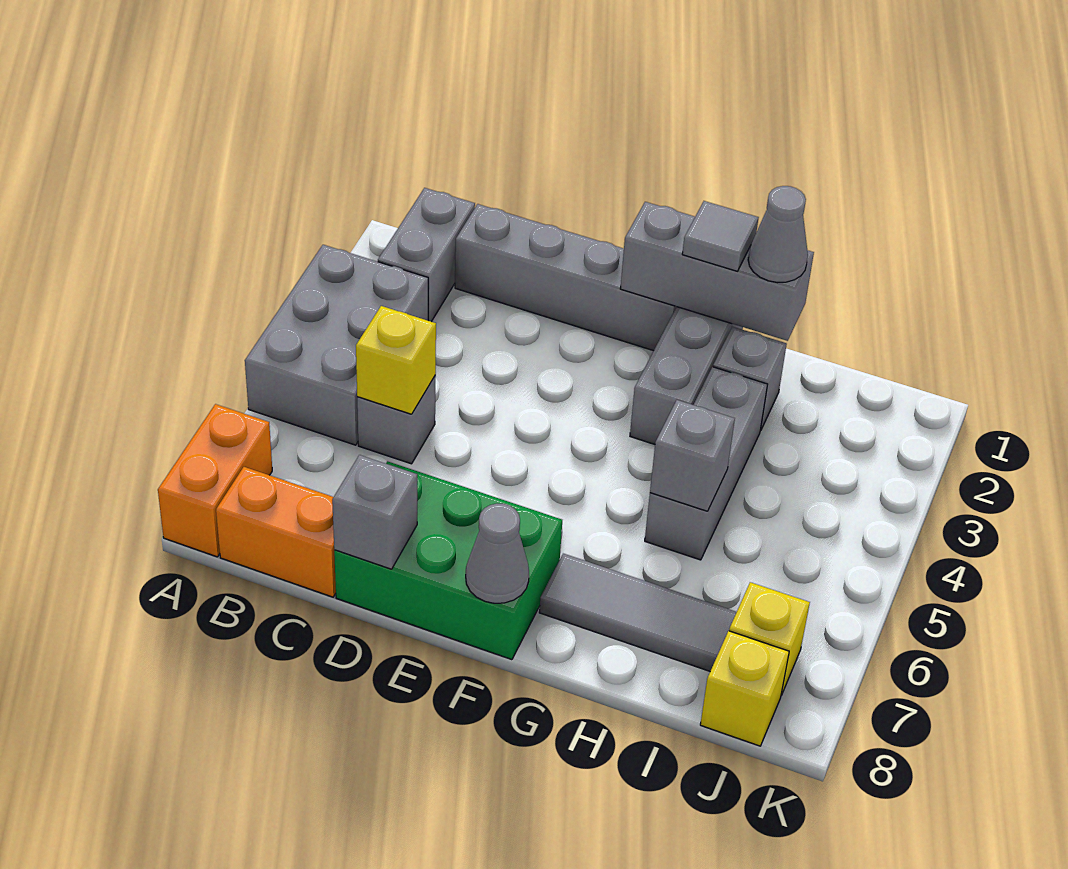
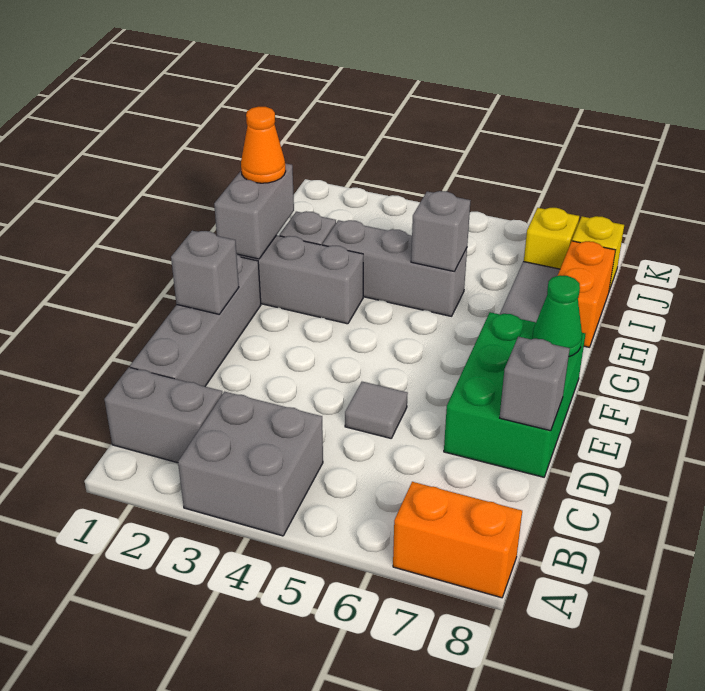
grey 2x3 brick [245,245,428,445] -> grey 2x2 brick [178,392,323,536]
orange 1x2 brick [216,467,336,597] -> orange 1x2 brick moved to [558,241,615,347]
grey 1x1 brick [357,375,436,464] -> grey 1x1 brick moved to [171,231,239,314]
yellow 1x1 brick [356,306,436,414] -> none
grey 1x3 brick [620,202,814,341] -> grey 1x2 brick [214,163,294,259]
grey 1x1 cone [466,504,529,603] -> green 1x1 cone [532,275,582,356]
grey 1x1 tile [682,201,759,271] -> grey 1x1 tile moved to [345,382,408,438]
grey 1x1 cone [748,186,808,283] -> orange 1x1 cone [241,107,286,183]

